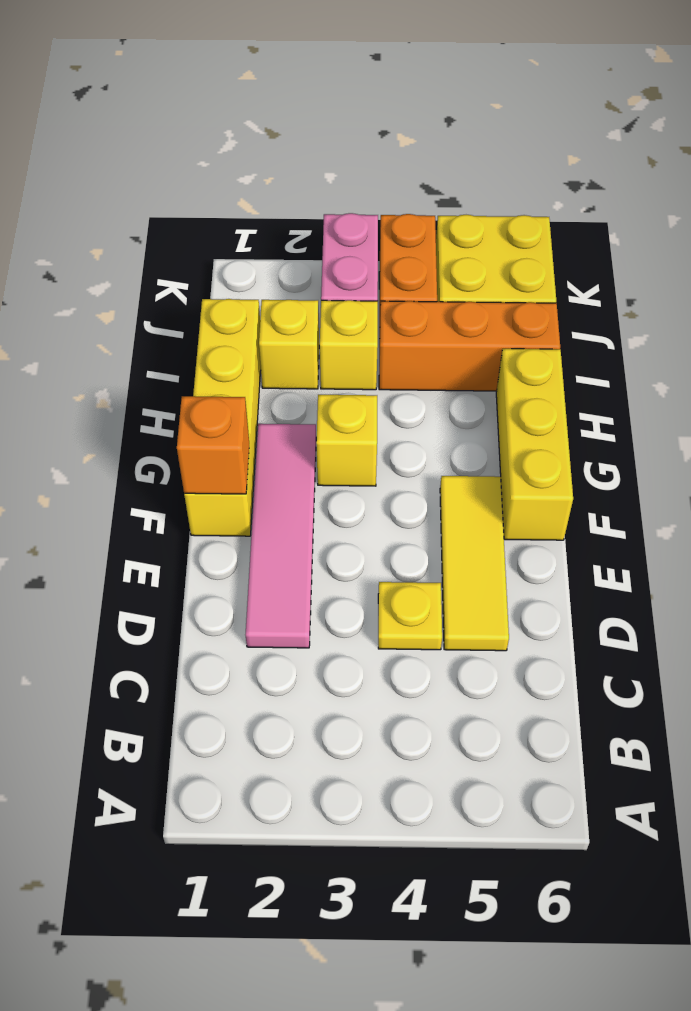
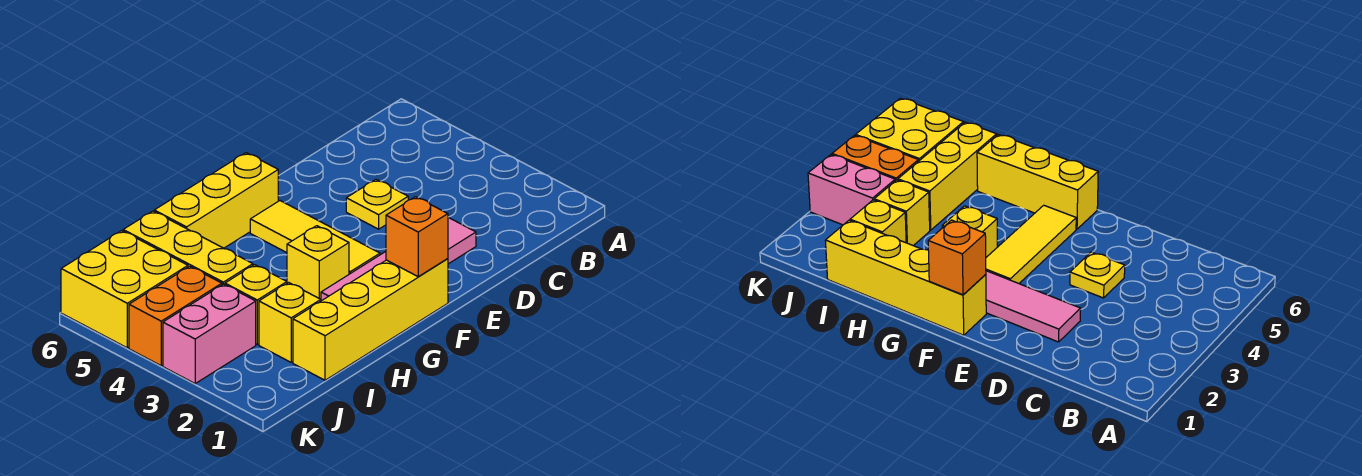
yellow 1x3 tile [440,476,509,651] -> yellow 1x3 tile turned to [250,201,380,274]
orange 1x3 brick [379,301,560,391] -> yellow 1x3 brick [123,211,253,285]

